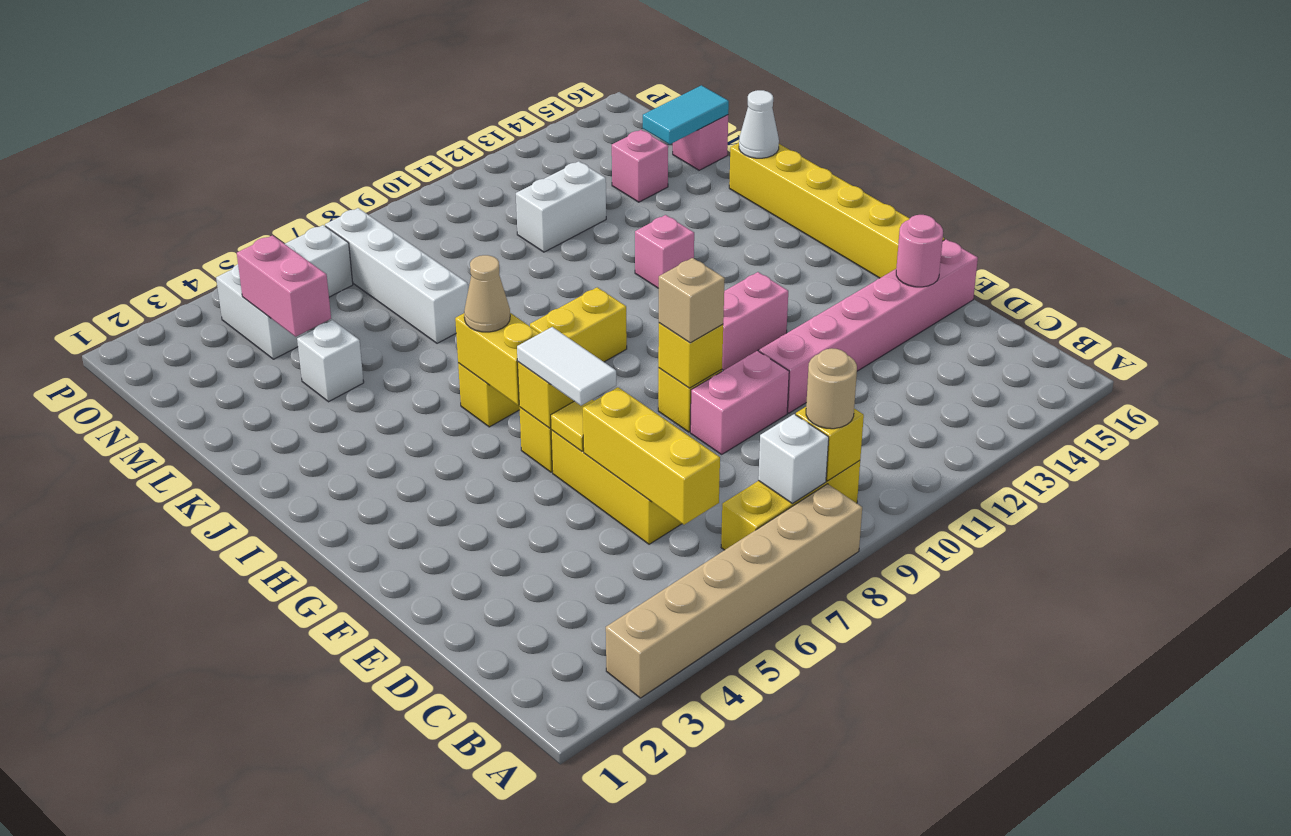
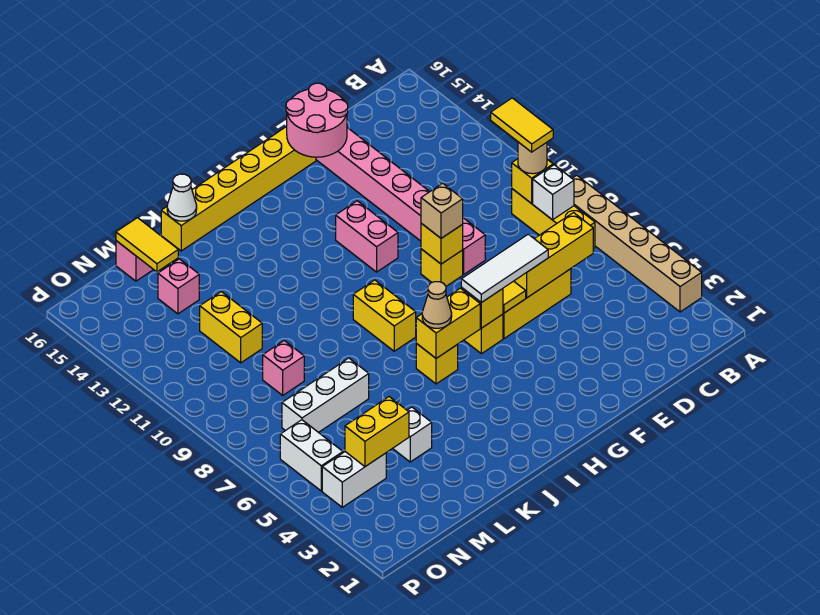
none -> yellow 1x2 tile [491,98,553,152]
pink 1x1 round brick [896,215,943,287] -> pink 2x2 round brick [286,83,348,157]
white 1x2 tile [517,327,616,406] -> white 1x3 tile [461,234,548,303]
pink 1x1 brick [635,215,694,288] -> pink 1x1 brick moved to [263,341,304,395]
white 1x4 brick [325,208,468,343] -> white 1x3 brick [282,358,369,432]
pink 1x2 brick [237,235,331,337] -> yellow 1x2 brick [345,397,409,467]
white 1x2 brick [516,161,606,252] -> yellow 1x2 brick [200,292,262,363]
cyan 1x2 tile [643,85,729,144] -> yellow 1x2 tile [116,218,178,272]

